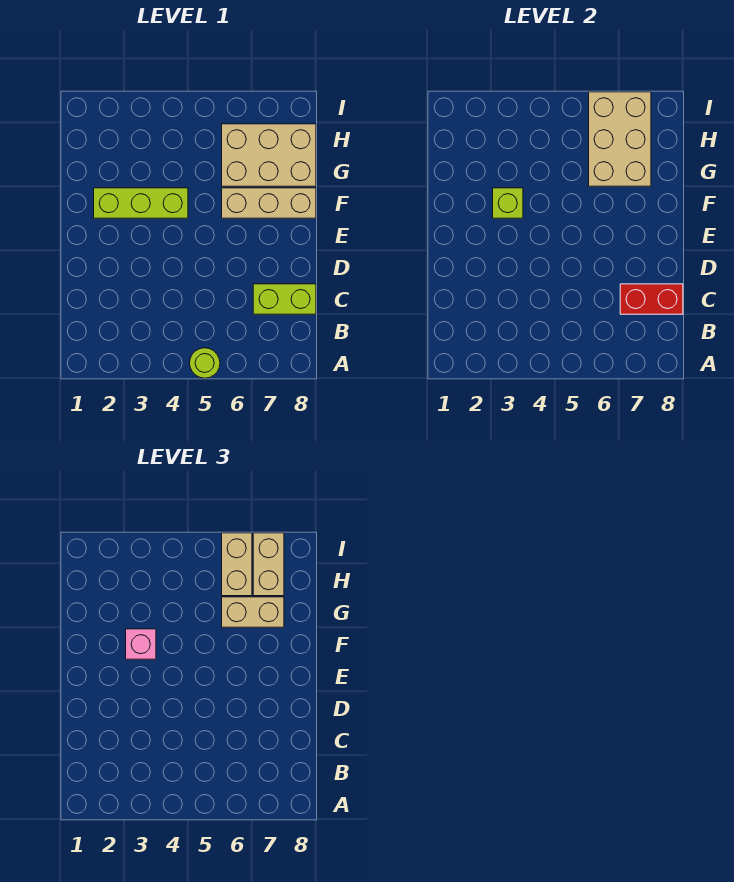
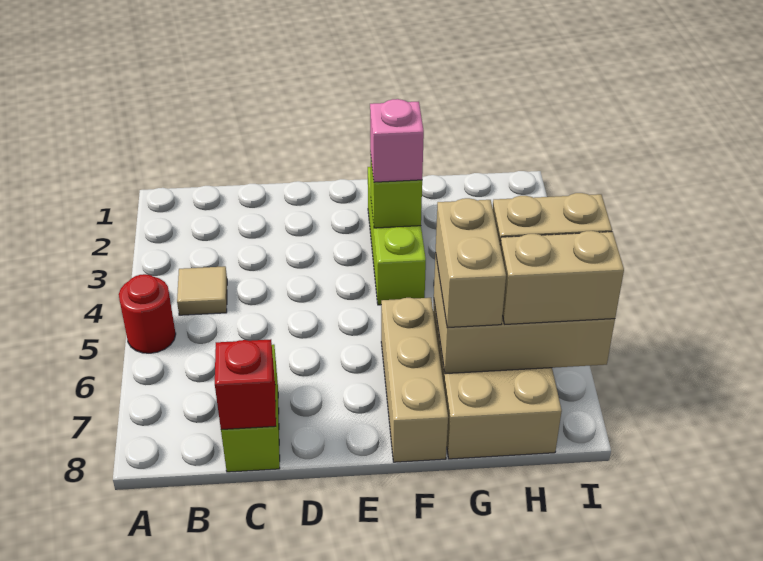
lime 1x1 round brick [190,348,220,378] -> red 1x1 round brick [119,274,176,353]
none -> tan 1x1 tile [177,266,227,315]
red 1x2 brick [620,284,683,314] -> red 1x1 brick [215,339,276,430]

